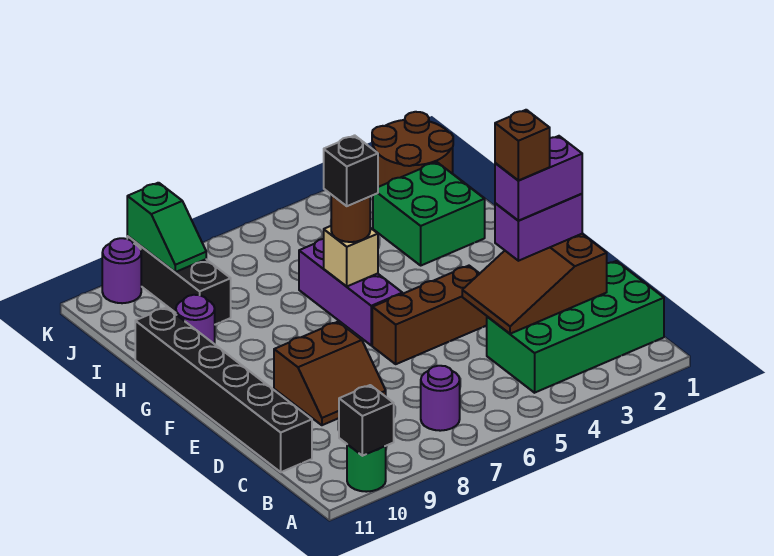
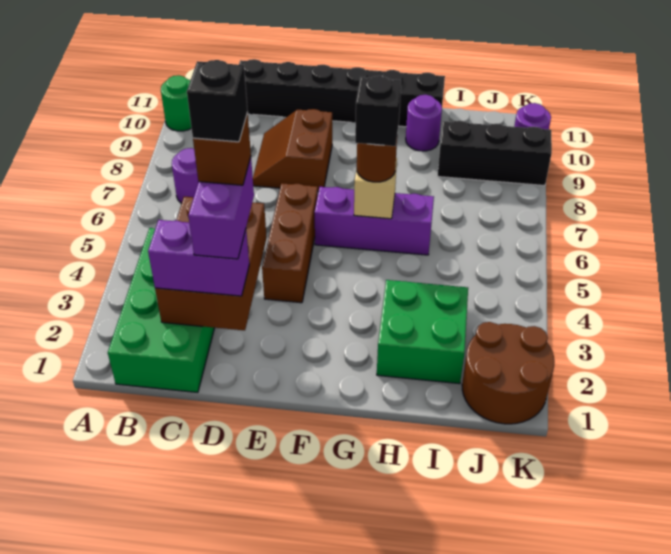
black 1x1 brick [339,385,394,456] -> black 1x1 brick moved to [187,60,248,142]
brown 2x3 slope [462,234,607,334] -> brown 2x3 brick [155,197,267,330]
purple 1x2 brick [495,194,582,261] -> purple 1x2 brick turned to [148,220,249,296]
green 1x2 slope [127,183,206,272] -> none

